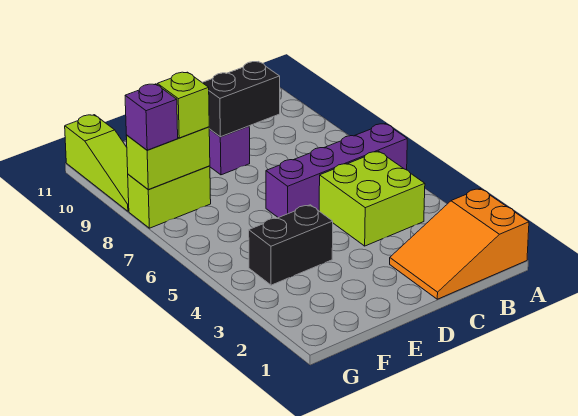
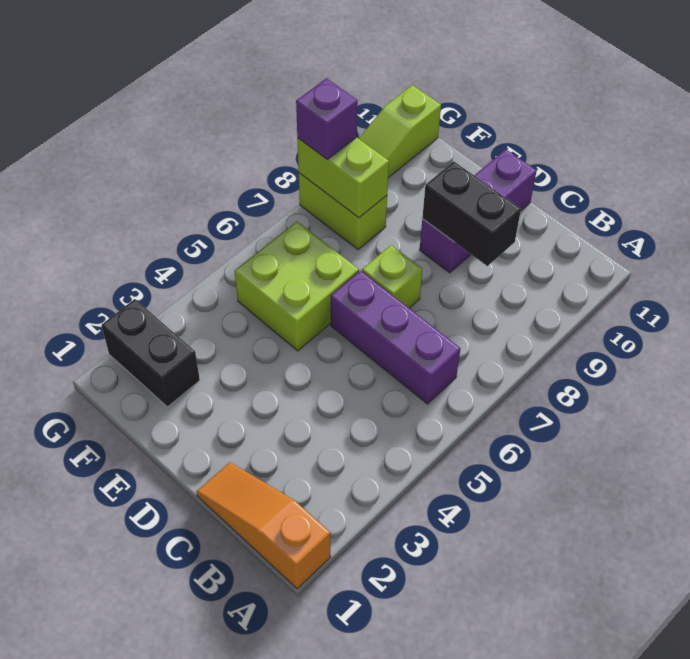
orange 2x3 slope [390,189,529,299] -> orange 1x3 slope [196,462,331,589]
purple 1x4 brick [266,123,407,218] -> purple 1x3 brick [331,271,461,404]
lime 2x2 brick [319,151,425,246] -> lime 2x2 brick moved to [235,221,359,351]
black 1x2 brick [249,205,333,285] -> black 1x2 brick moved to [101,299,200,407]
lime 1x1 brick [157,72,209,138] -> lime 1x1 brick moved to [362,245,422,308]

